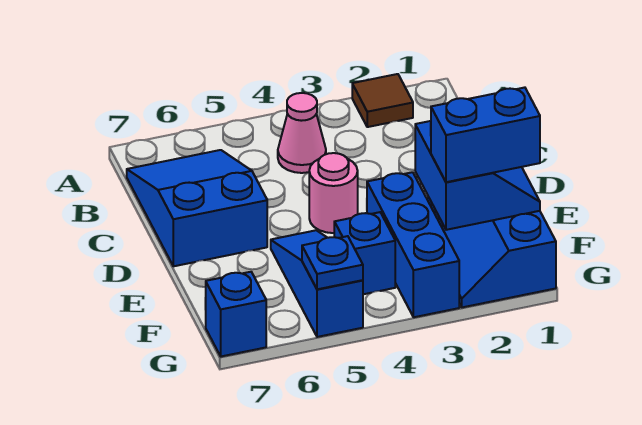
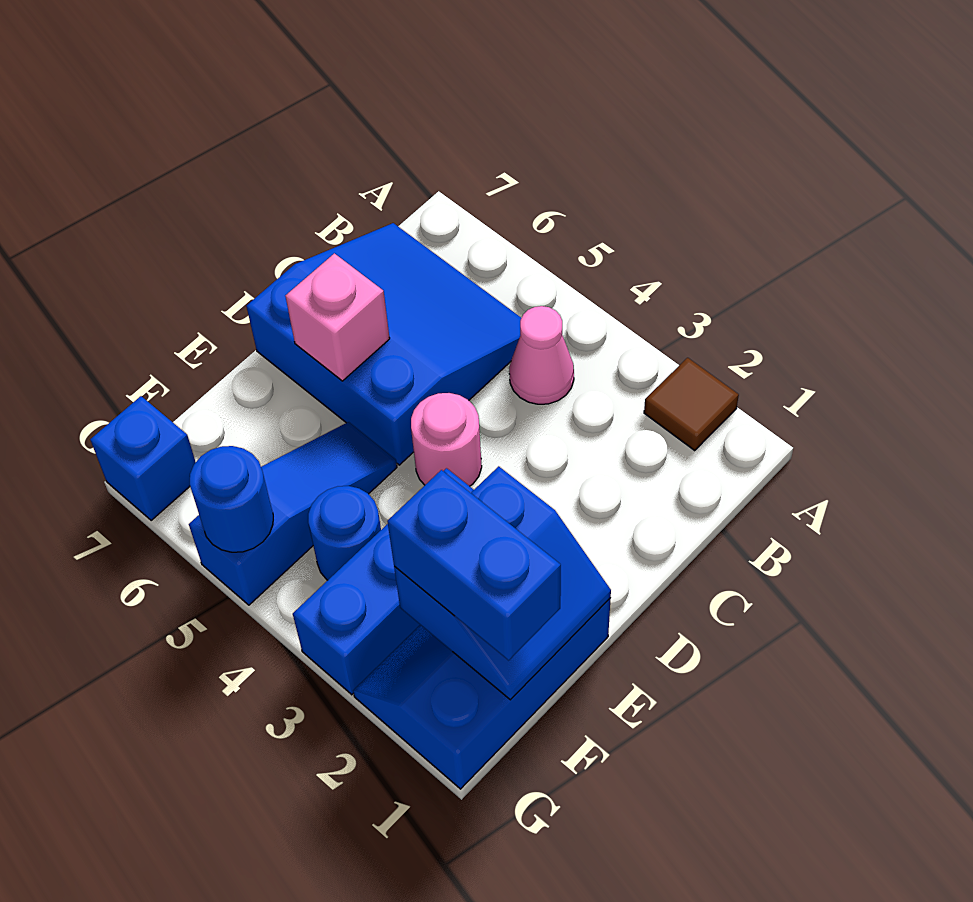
blue 2x3 slope [127,150,267,266] -> blue 3x3 slope [246,223,521,465]
none -> pink 1x1 brick [285,253,390,381]
blue 1x1 brick [334,212,395,294] -> blue 1x1 round brick [308,486,381,580]
blue 1x1 plate [302,236,363,289] -> blue 1x1 round brick [190,446,273,552]

